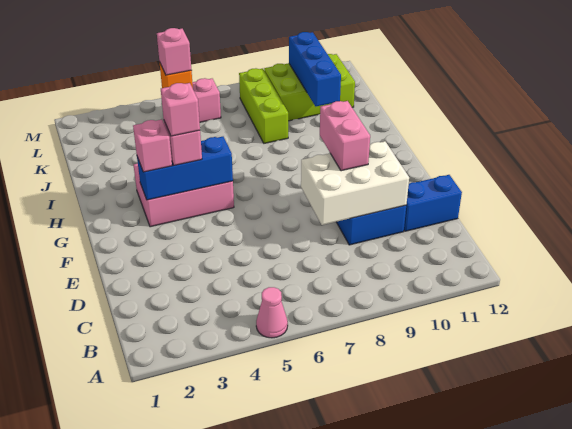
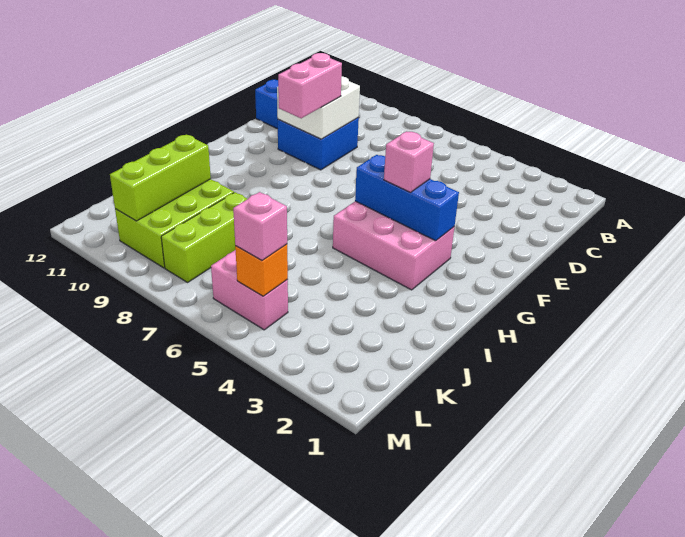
pink 1x1 cone [256,287,288,338] -> none
white 2x3 brick [301,141,409,225] -> white 2x2 brick [277,76,360,139]
pink 1x1 brick [133,119,172,172] -> none
pink 1x1 brick [161,83,200,136] -> none
blue 1x3 brick [289,32,341,106] -> lime 1x3 brick [110,135,211,221]
lime 2x3 brick [264,54,355,121] -> lime 2x3 brick turned to [115,179,234,268]

